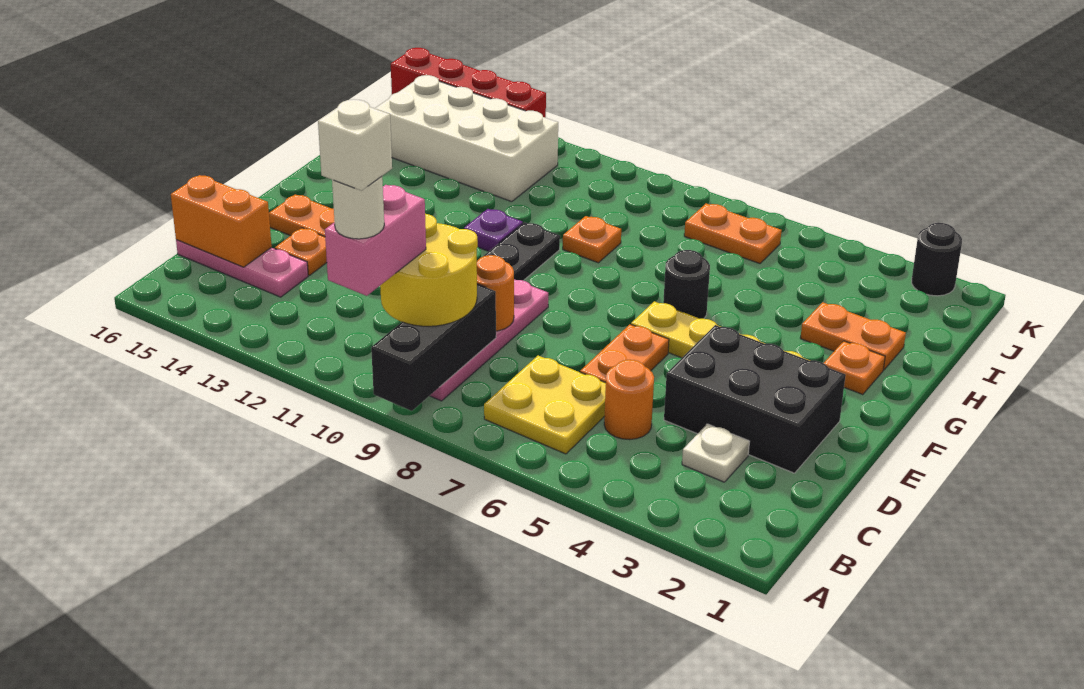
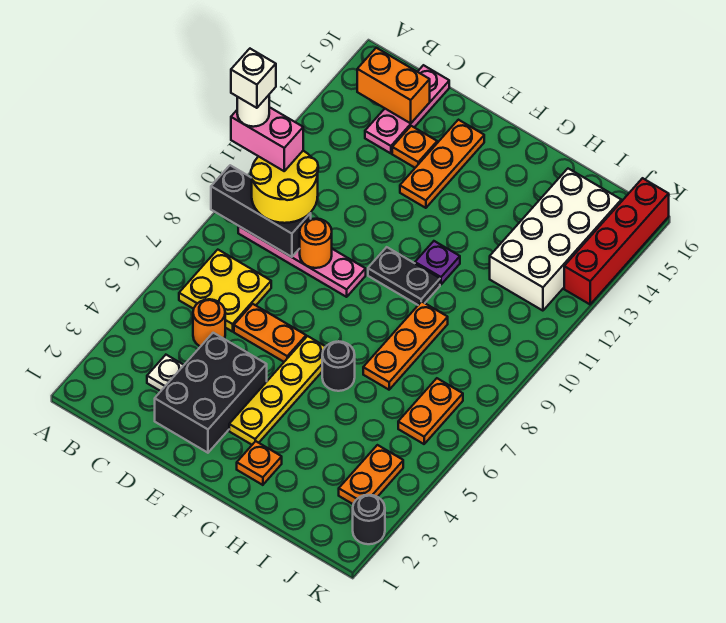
orange 1x2 brick [171,175,272,267] -> orange 1x2 brick turned to [357,48,430,123]
orange 1x2 plate [800,302,906,370] -> orange 1x2 plate moved to [339,445,403,504]
orange 1x1 plate [563,216,621,263] -> orange 1x3 plate [363,302,448,390]

